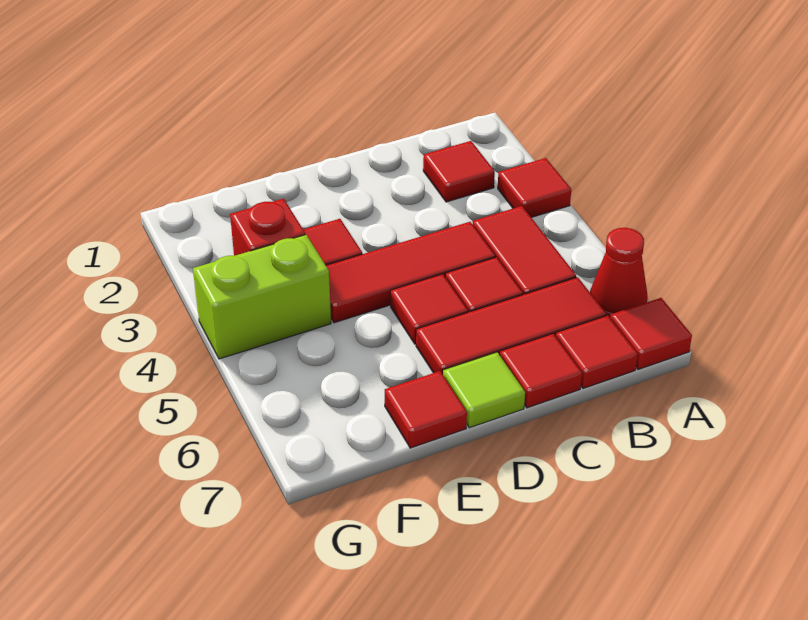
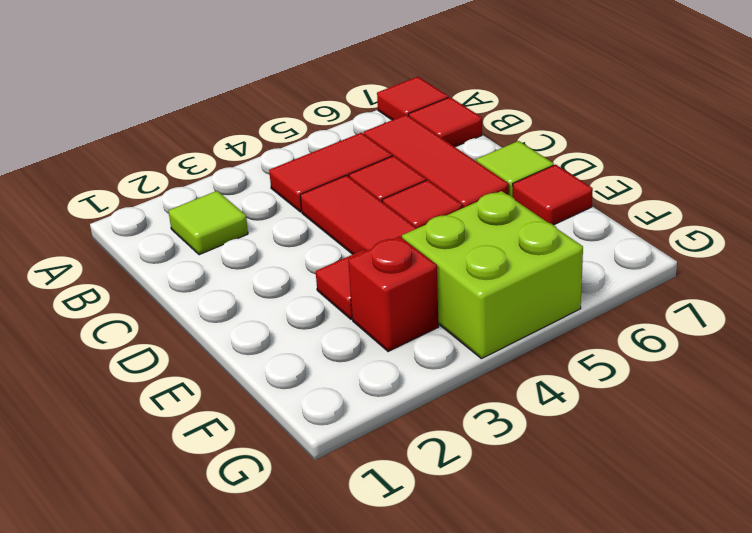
red 1x1 tile [498,158,571,218] -> none
red 1x1 cone [590,228,648,317] -> none
red 1x1 tile [423,141,495,202] -> lime 1x1 tile [169,191,248,255]
red 1x1 tile [500,334,582,408] -> none
lime 1x2 brick [193,235,331,359] -> lime 2x2 brick [402,191,583,359]

